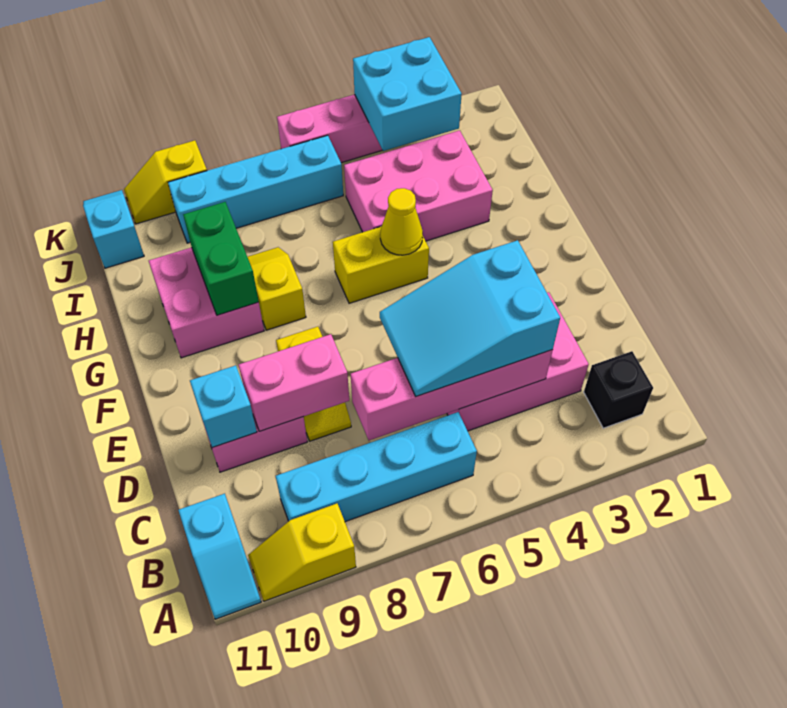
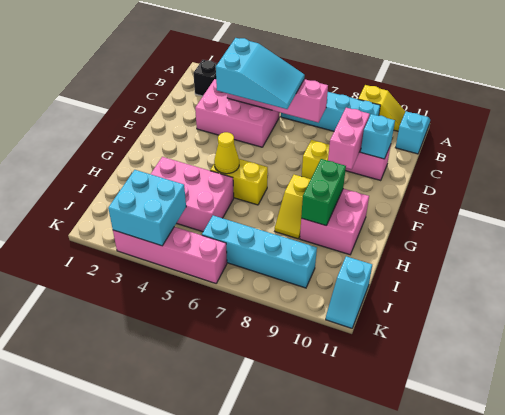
pink 1x2 brick [239,334,349,431] -> pink 1x2 brick turned to [328,108,370,169]
yellow 1x2 slope [124,140,207,224] -> none

